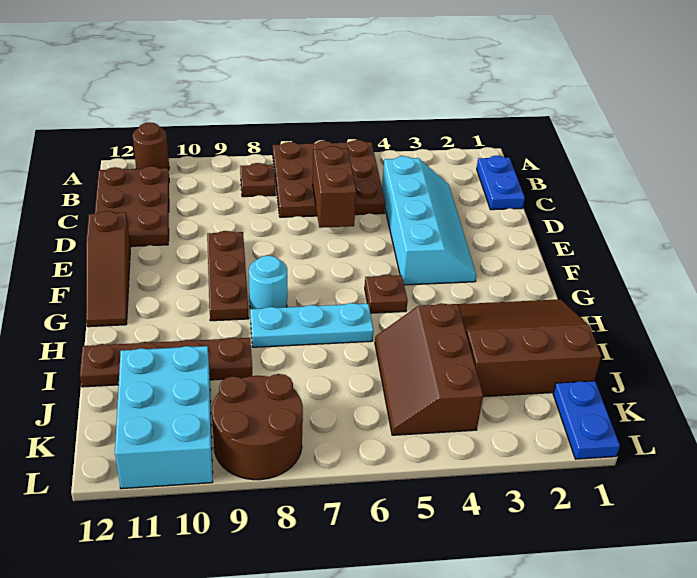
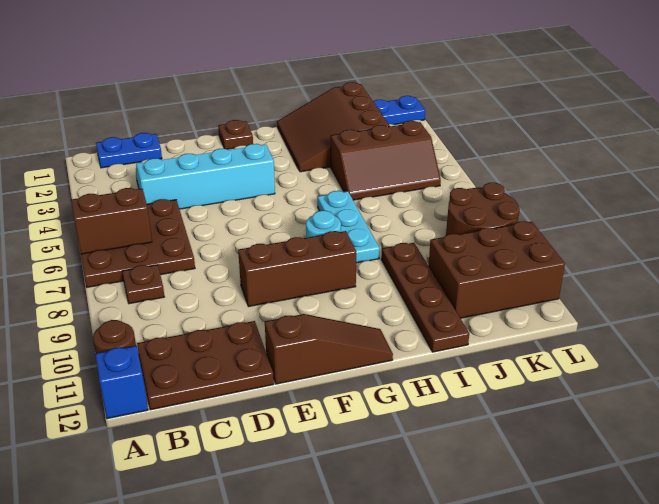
none -> blue 1x1 brick [95,346,148,419]
brown 1x2 brick [313,146,356,228] -> brown 1x2 brick moved to [71,188,152,254]
brown 1x3 plate [207,231,249,321] -> brown 1x3 brick [238,231,356,307]
brown 1x1 plate [365,274,408,313] -> brown 1x1 plate moved to [218,120,253,149]
cyan 2x3 brick [115,346,213,489] -> brown 2x3 brick [429,221,565,318]

